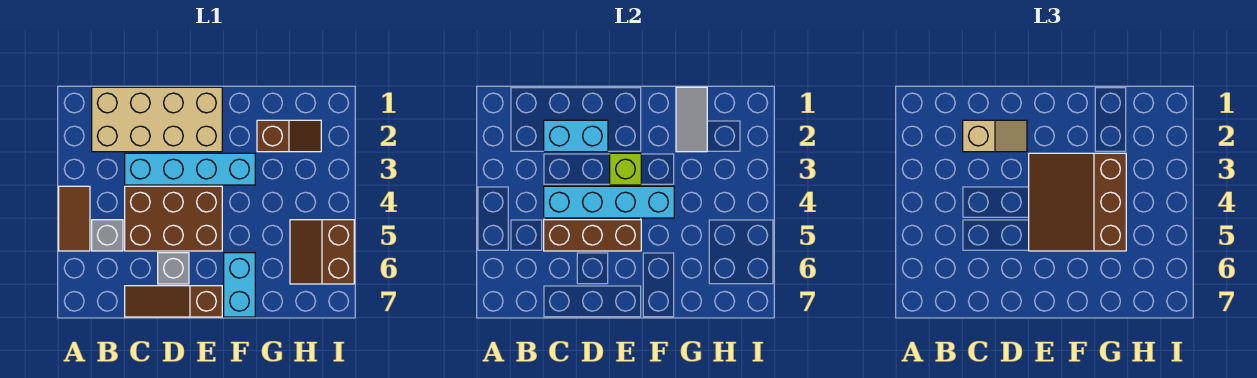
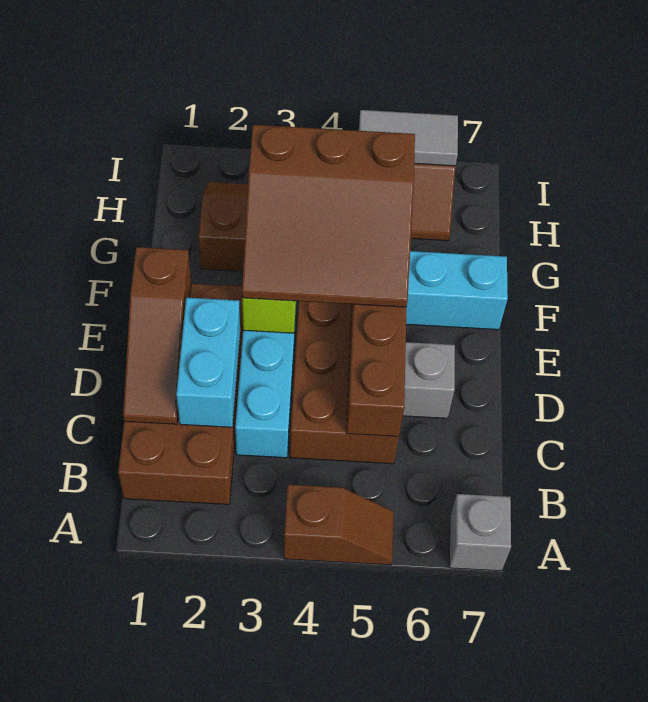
brown 1x2 tile [59,186,90,251] -> brown 1x2 slope [284,485,394,565]
tan 2x4 brick [92,87,222,152] -> brown 2x4 brick [118,284,243,504]
grey 1x1 brick [92,220,123,251] -> grey 1x1 brick moved to [449,494,511,571]
tan 1x2 slope [963,120,1027,152] -> none
cyan 1x4 brick [544,186,674,218] -> none
brown 1x3 slope [125,286,222,317] -> brown 1x3 slope moved to [123,247,191,424]
grey 1x2 tile [676,87,707,152] -> grey 1x2 tile moved to [359,110,458,166]

